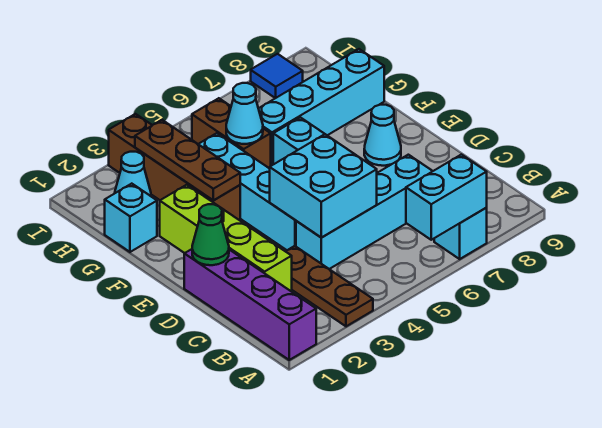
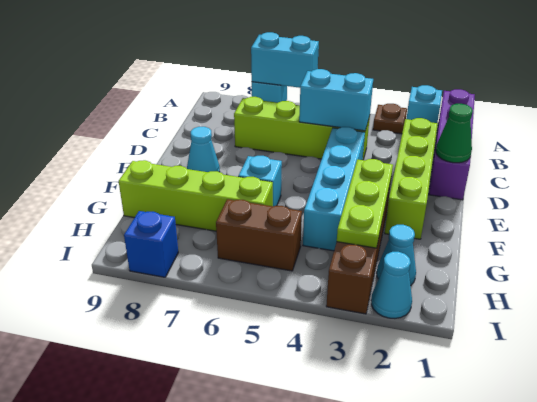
brown 1x3 plate [285,246,373,326] -> brown 1x1 plate [373,104,407,134]
cyan 1x4 brick [296,155,433,269] -> lime 1x4 brick [234,97,370,160]
cyan 2x2 brick [270,134,377,238] -> cyan 1x2 brick [299,69,373,131]
brown 1x3 plate [135,120,240,200] -> lime 1x3 plate [337,159,393,248]
cyan 1x1 brick [105,184,157,252] -> cyan 1x1 brick moved to [406,85,442,123]
brown 1x2 brick [192,98,271,169] -> brown 1x2 brick turned to [216,199,302,271]
cyan 1x1 cone [226,83,263,144] -> cyan 1x1 cone moved to [371,252,412,318]
cyan 1x4 brick [259,49,384,166] -> lime 1x4 brick [119,160,273,231]
blue 1x1 tile [251,54,303,98] -> blue 1x1 brick [124,211,178,277]

